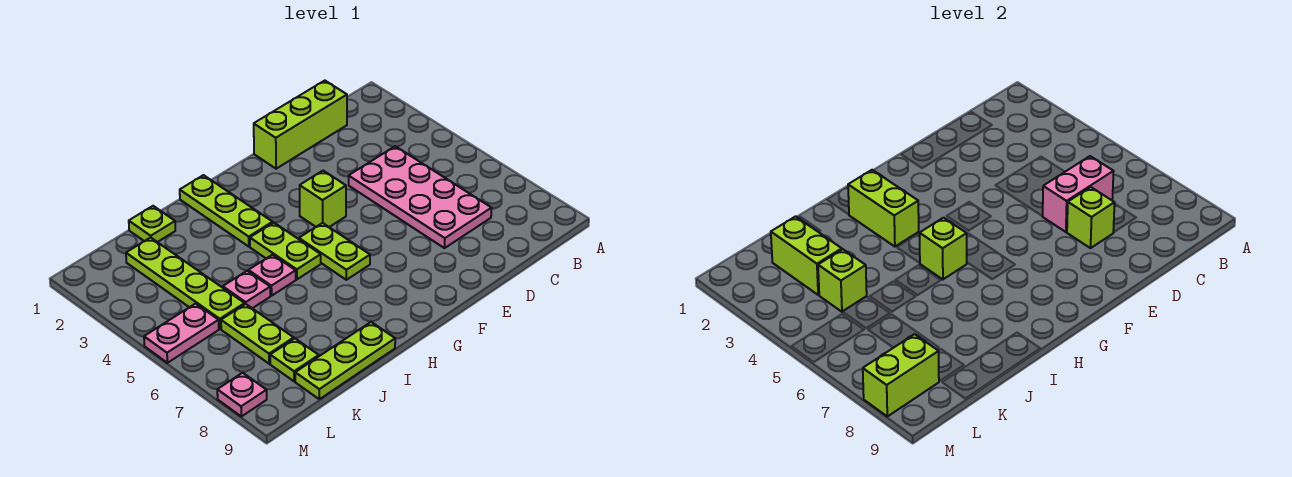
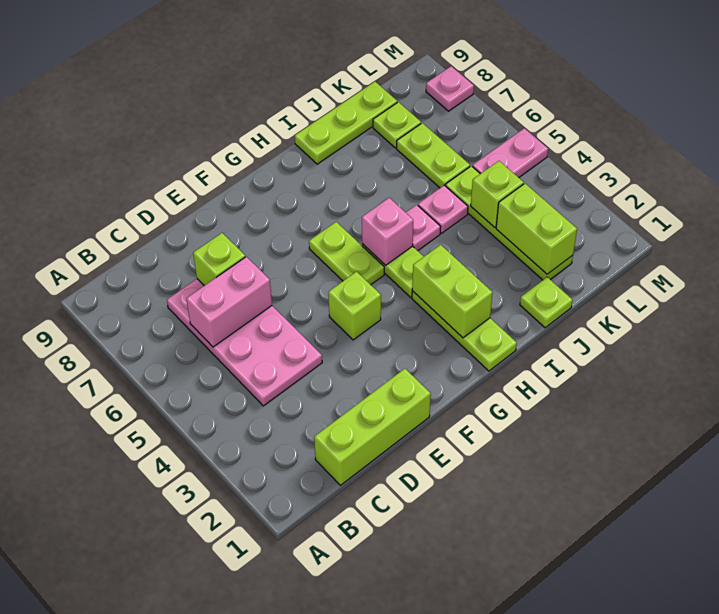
lime 1x1 brick [920,218,967,279] -> pink 1x1 brick [362,198,413,265]
lime 1x2 brick [863,334,939,416] -> none

